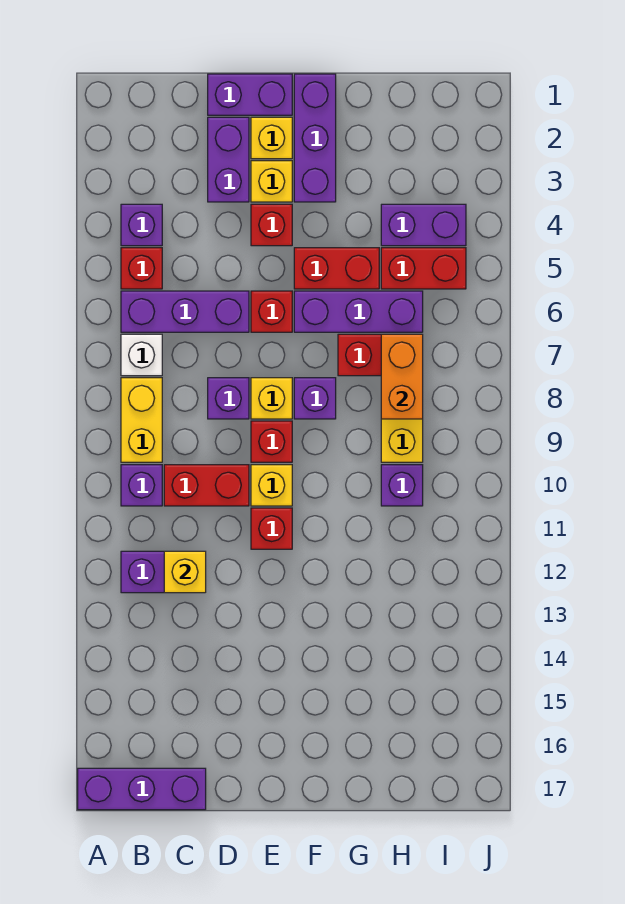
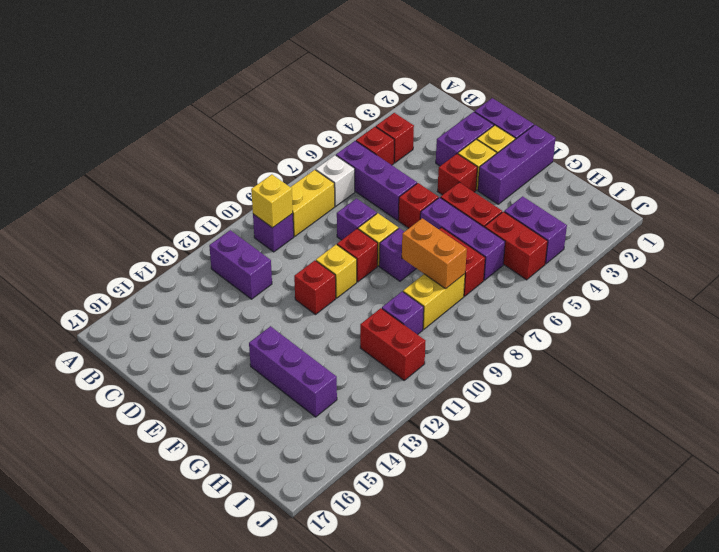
purple 1x3 brick [78,768,206,810] -> purple 1x3 brick moved to [249,326,337,417]
purple 1x1 brick [121,204,162,246] -> red 1x1 brick [376,113,414,163]
red 1x2 brick [164,465,249,506] -> red 1x2 brick moved to [360,308,426,380]
yellow 1x1 brick [164,551,206,593] -> yellow 1x1 brick moved to [251,174,293,228]
orange 1x2 brick [381,334,423,419] -> orange 1x2 brick turned to [402,218,467,289]

